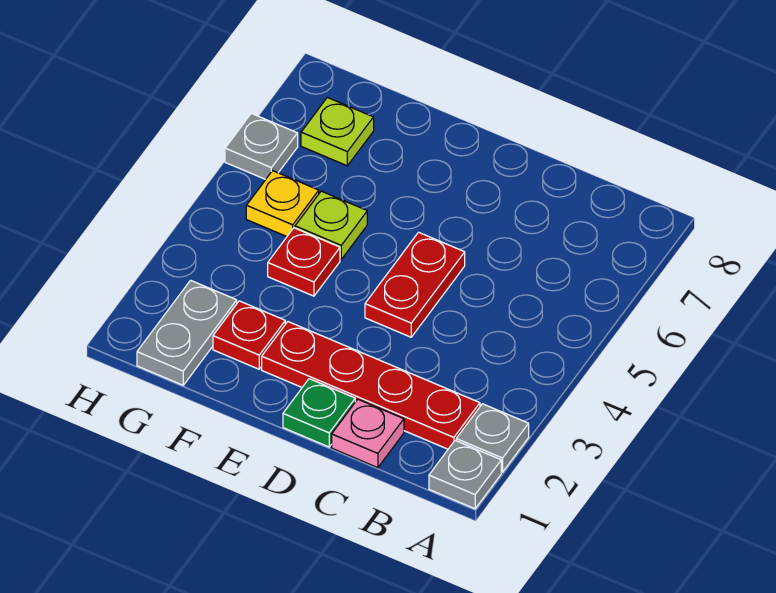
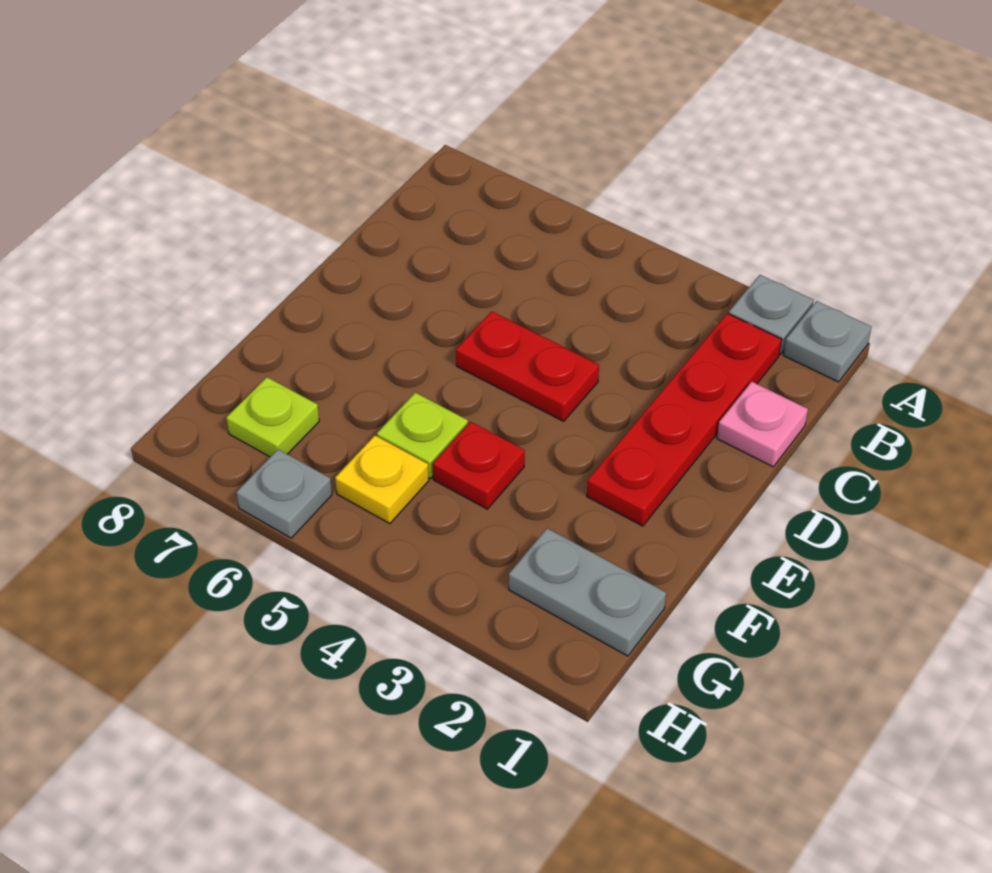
green 1x1 plate [283,379,355,447] -> none
red 1x1 plate [213,301,285,369] -> none

